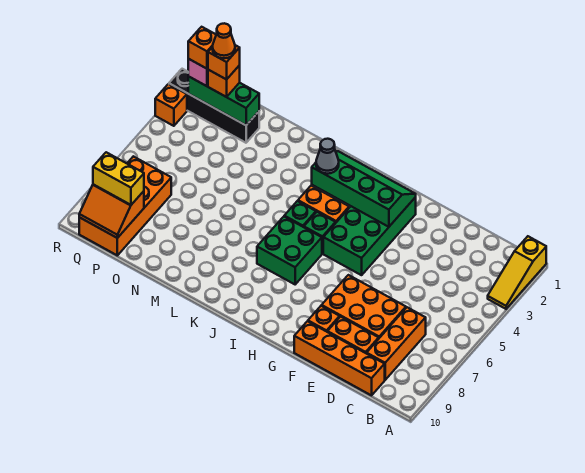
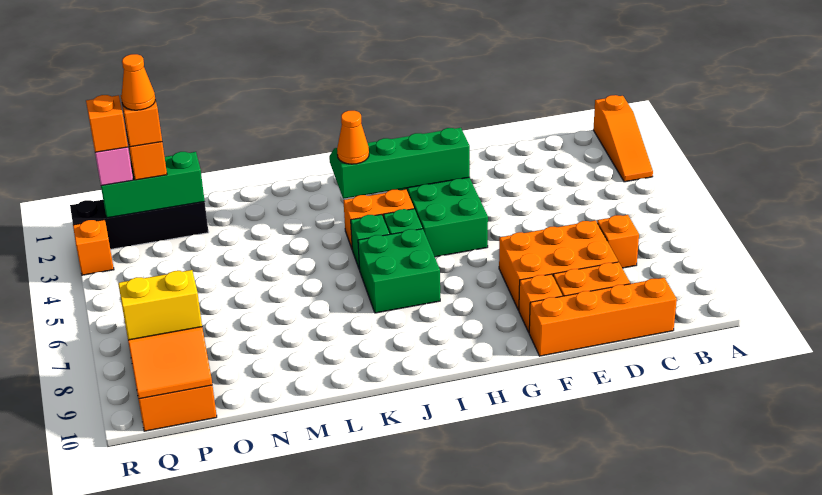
yellow 1x3 slope [488,236,546,309] -> orange 1x3 slope [593,95,653,182]
orange 1x3 brick [367,307,426,380] -> orange 1x1 brick [597,215,639,268]
grey 1x1 cone [316,139,339,174] -> orange 1x1 cone [337,111,369,164]

